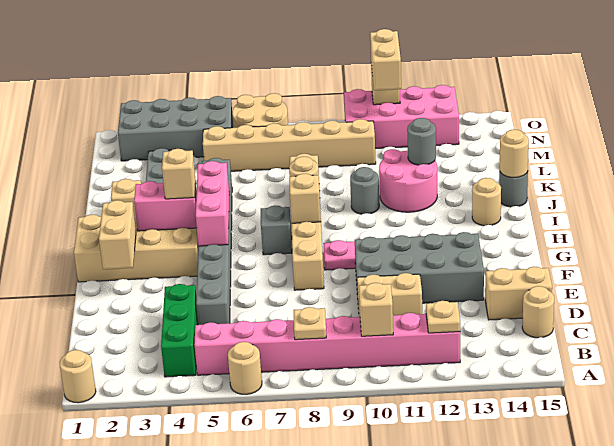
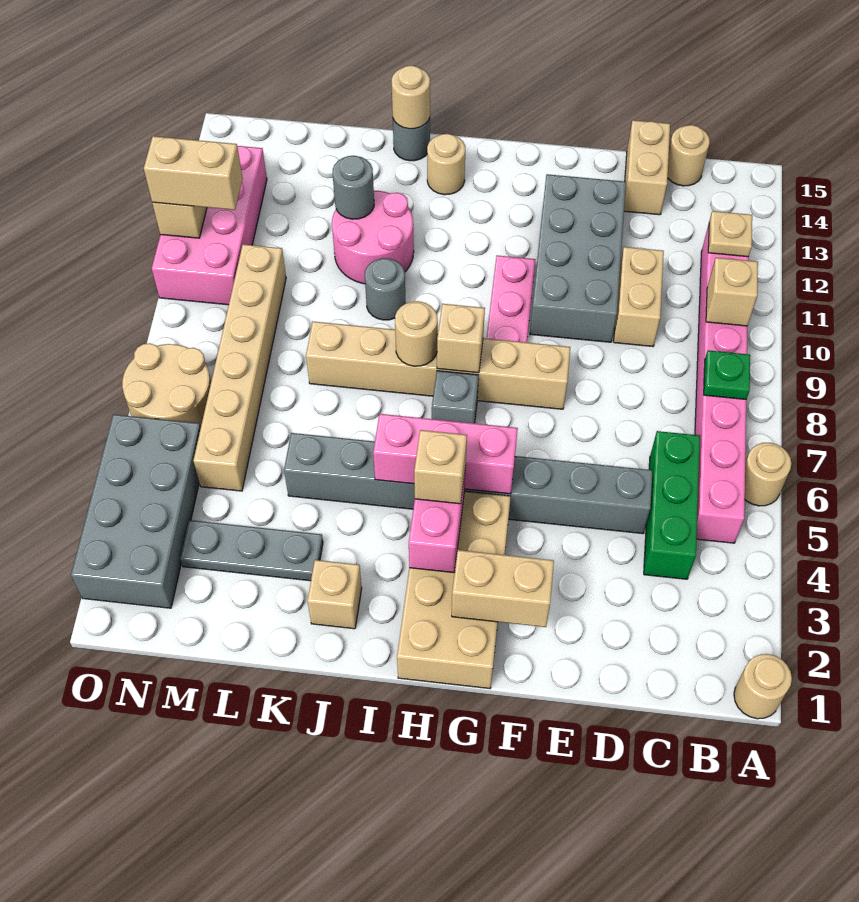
green 1x3 brick [161,284,198,377] -> green 1x3 brick turned to [644,431,700,579]
tan 1x1 plate [294,307,326,340] -> green 1x1 plate [704,350,750,399]

